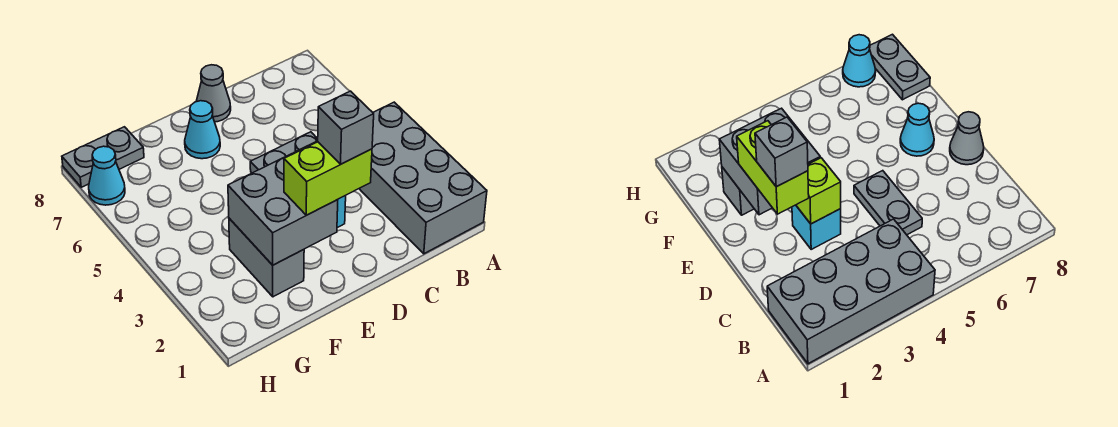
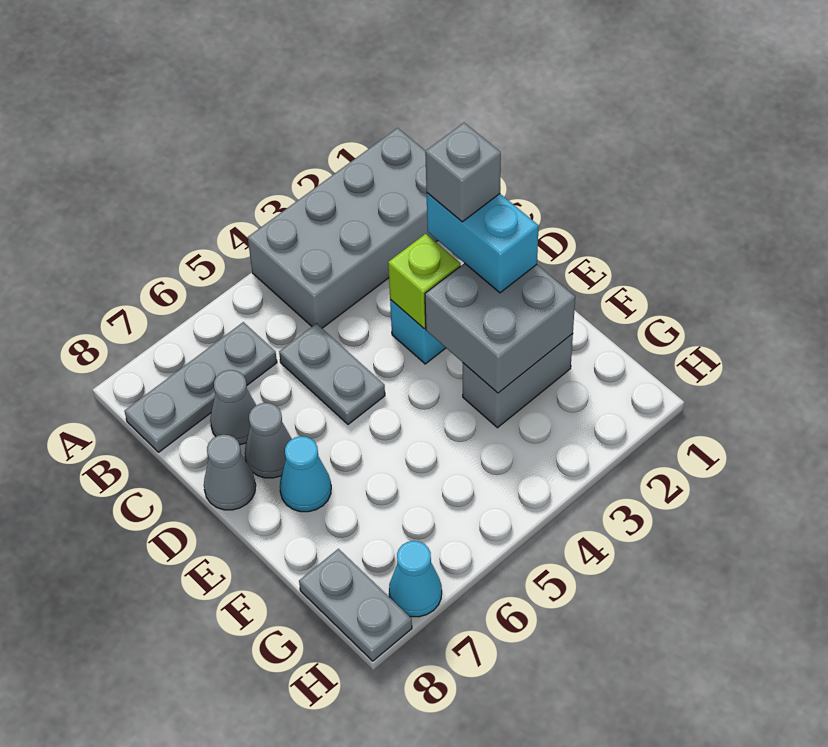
none -> grey 1x3 plate [125,322,277,452]
none -> grey 1x1 cone [210,370,256,445]
lime 1x2 brick [284,142,372,215] -> cyan 1x2 brick [427,193,539,293]
none -> grey 1x1 cone [245,403,292,478]

